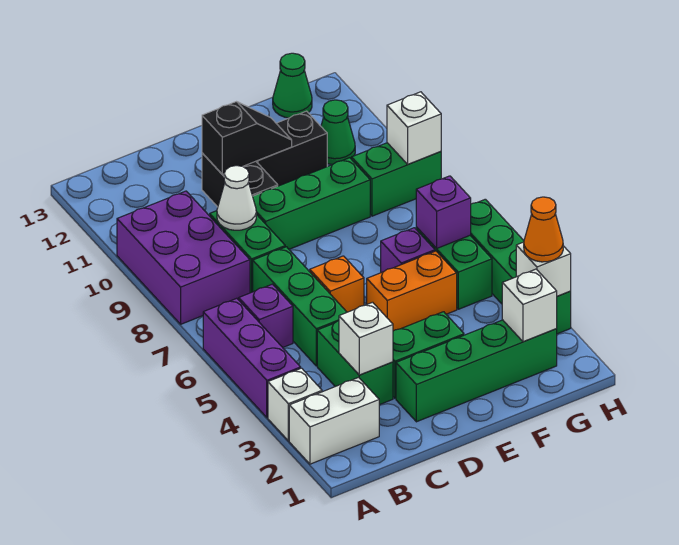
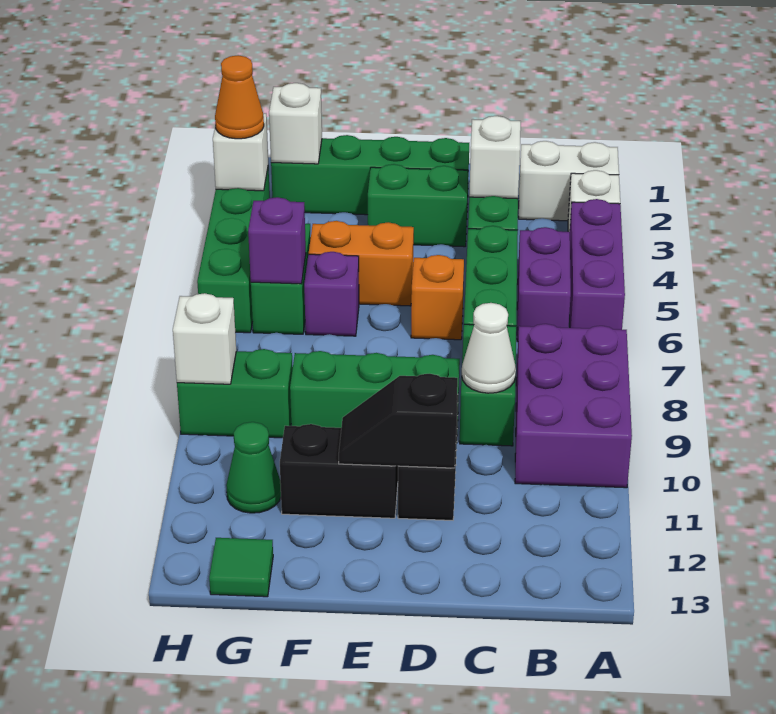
purple 1x1 brick [239,284,293,347] -> purple 1x2 brick [517,227,571,342]
green 1x1 cone [273,53,312,118] -> green 1x1 tile [209,538,273,597]

